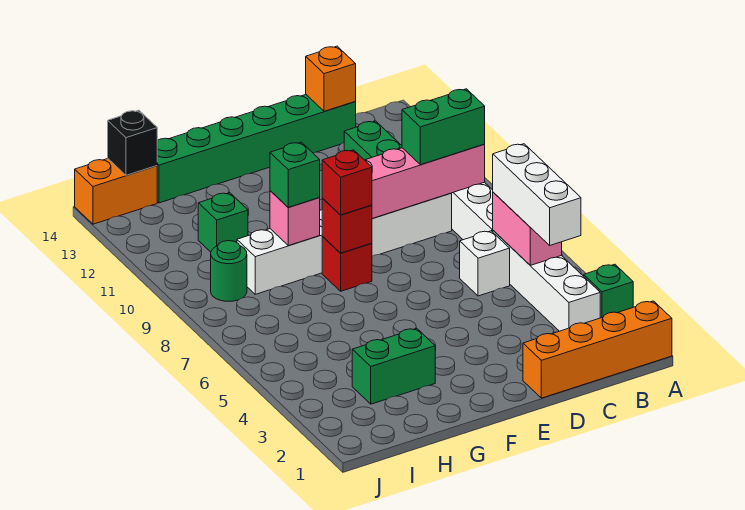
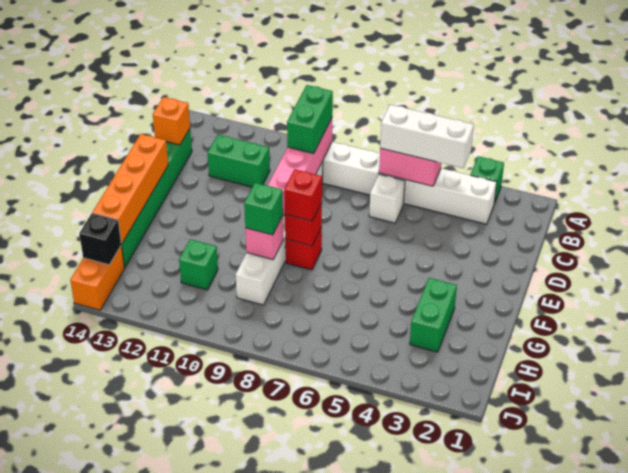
orange 1x4 brick [523,301,672,398] -> orange 1x4 brick moved to [92,134,168,244]
green 1x1 round brick [211,241,247,301] -> none

